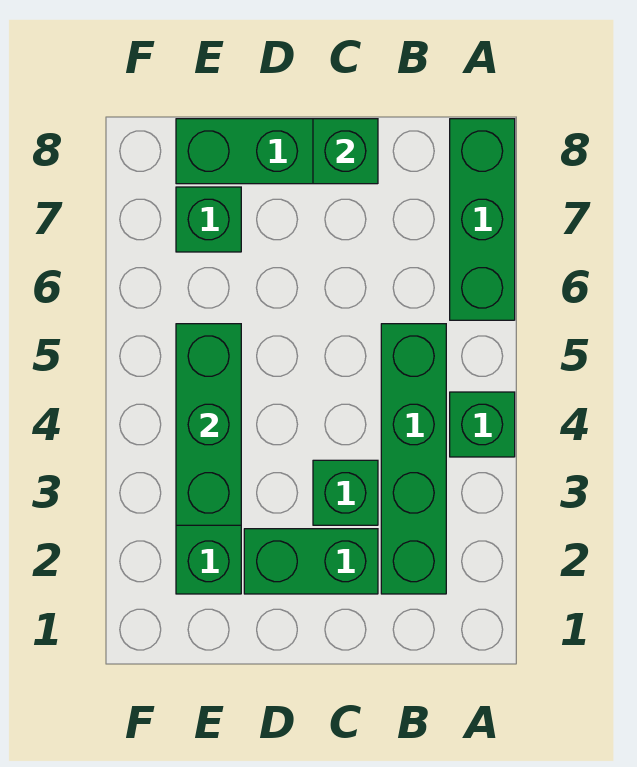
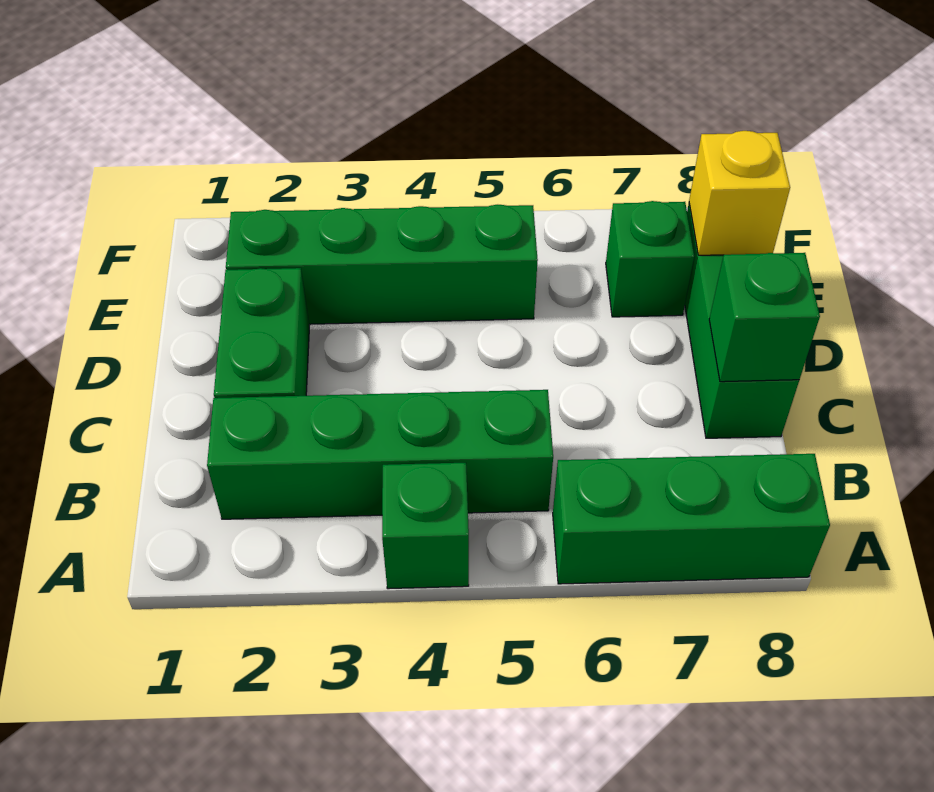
green 1x1 brick [313,460,378,525] -> none
green 1x3 brick [176,324,241,525] -> none
none -> yellow 1x1 brick [689,131,790,255]

